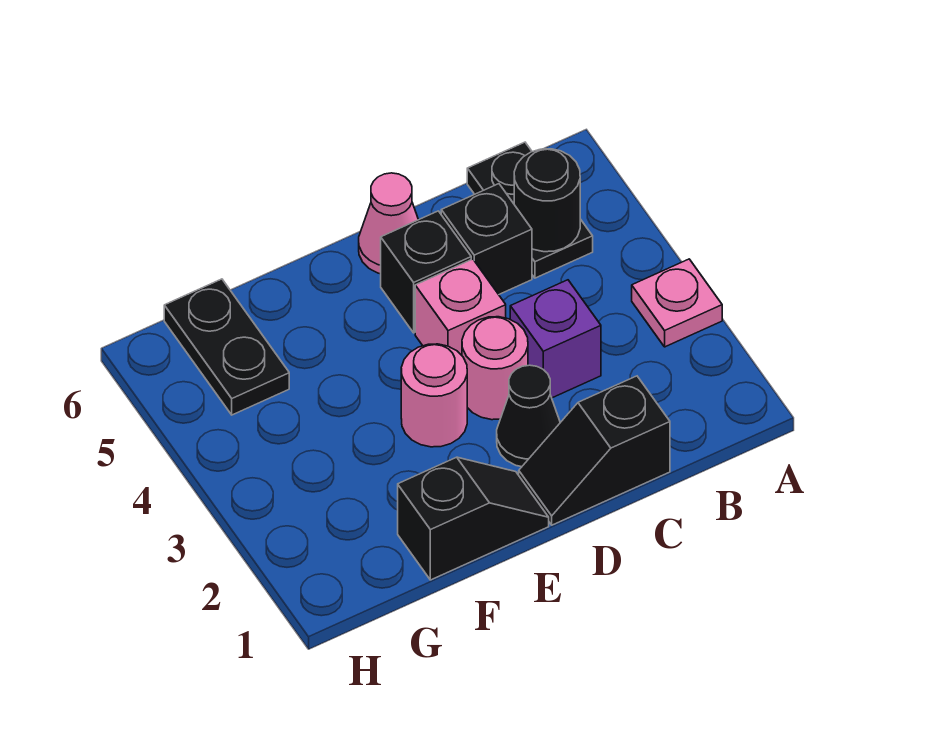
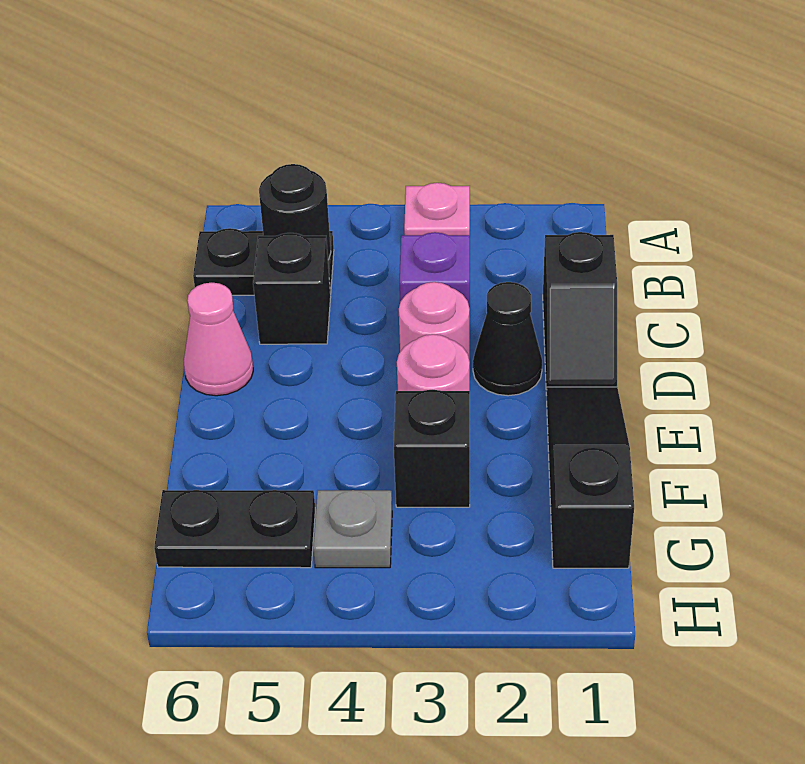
pink 1x1 brick [415,259,506,355] -> none
black 1x1 brick [381,211,471,333] -> black 1x1 brick moved to [394,390,470,507]
black 1x2 slope [398,457,549,580] -> black 1x3 slope [546,387,634,568]
none -> grey 1x1 plate [313,490,392,568]

